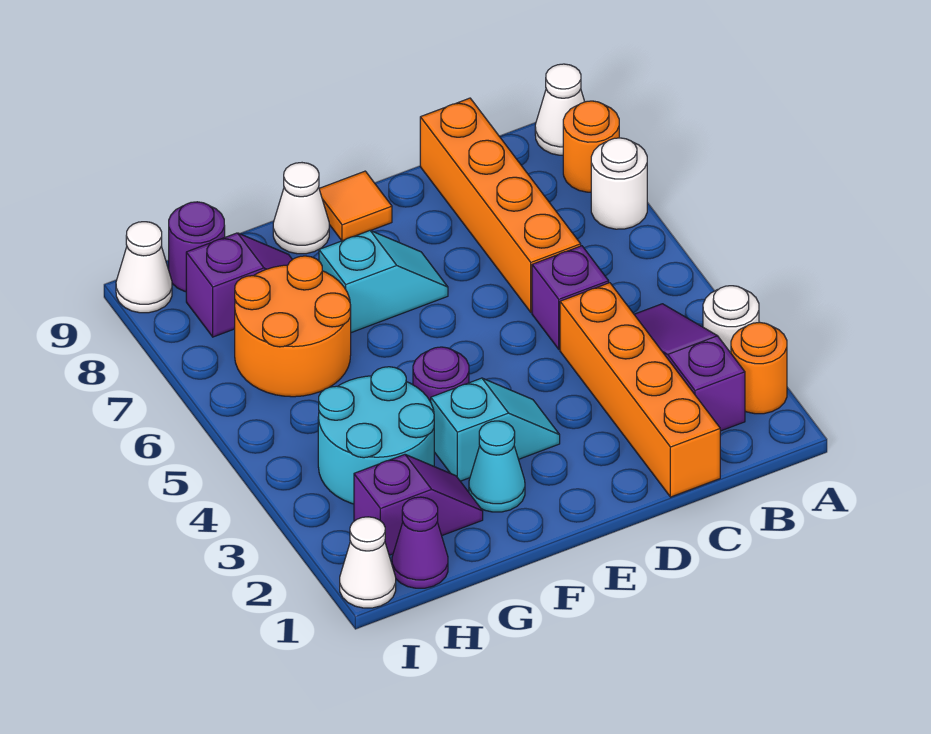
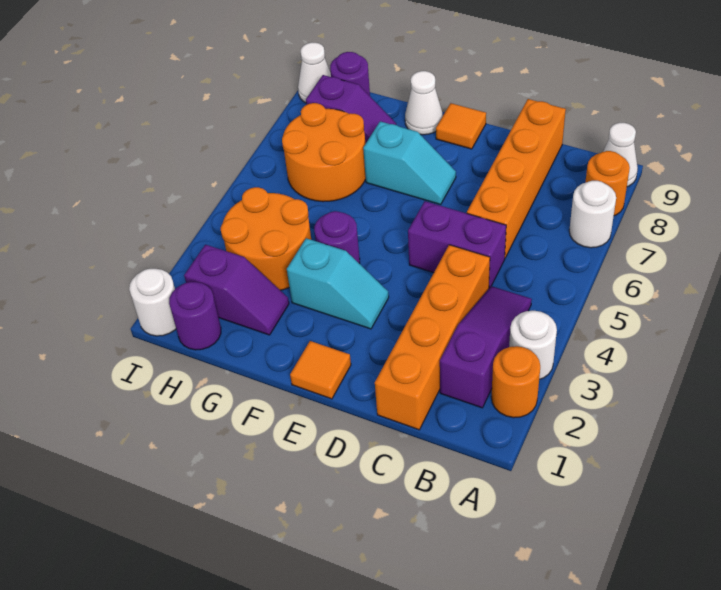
purple 1x1 brick [532,246,609,349] -> purple 1x2 brick [408,201,506,288]
none -> orange 1x1 tile [290,341,351,399]
cyan 1x1 cone [469,421,525,512] -> none
cyan 2x2 round brick [318,367,434,504] -> orange 2x2 round brick [221,187,311,290]
purple 1x1 cone [392,497,448,588] -> purple 1x1 round brick [169,282,221,350]
white 1x1 cone [340,517,396,608] -> white 1x1 round brick [129,269,176,336]

